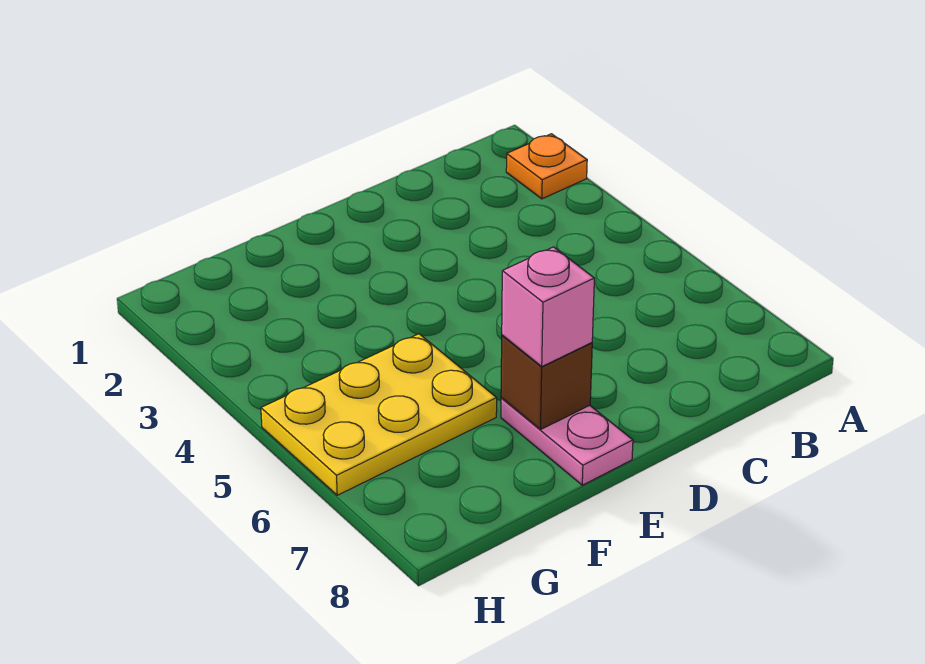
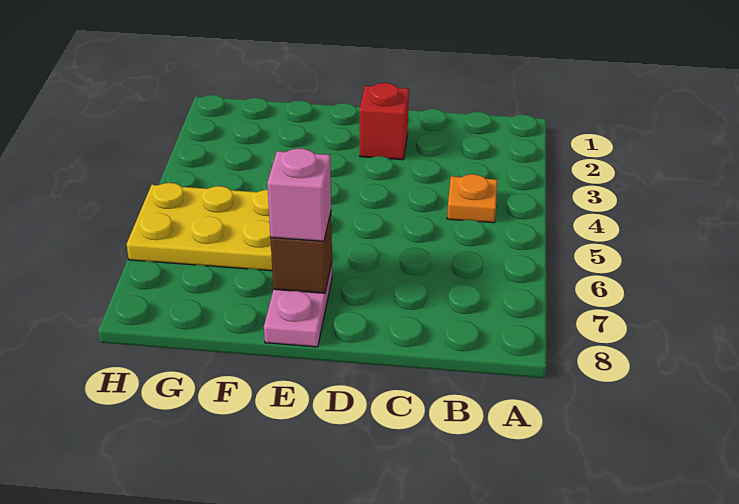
orange 1x1 plate [506,134,587,199] -> orange 1x1 plate moved to [447,174,497,223]
none -> red 1x1 brick [360,83,409,160]

